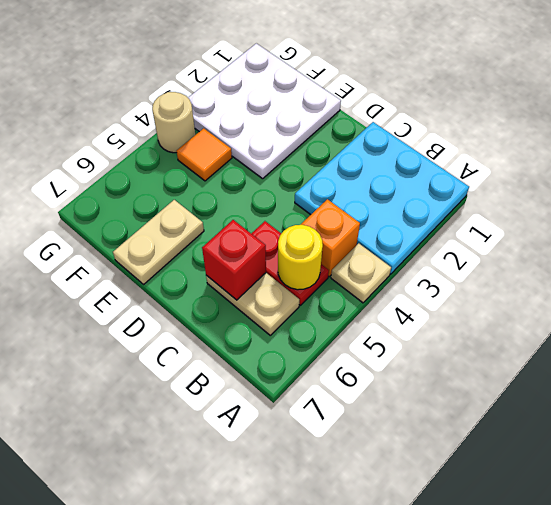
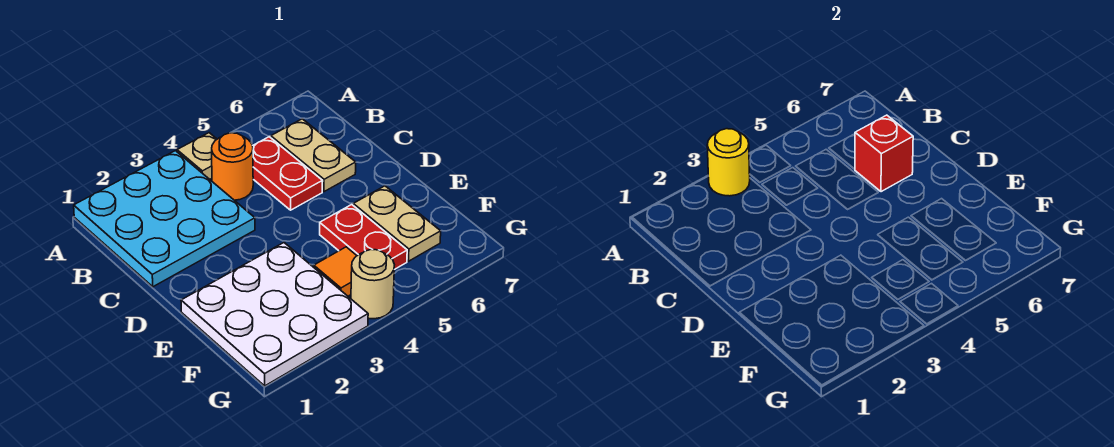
orange 1x1 brick [301,199,360,277] -> orange 1x1 round brick [212,133,253,200]
yellow 1x1 round brick [278,225,323,290] -> yellow 1x1 round brick moved to [707,129,750,196]
none -> red 1x2 plate [320,205,407,270]
tan 1x2 plate [113,200,204,284] -> tan 1x2 plate turned to [353,186,441,261]

